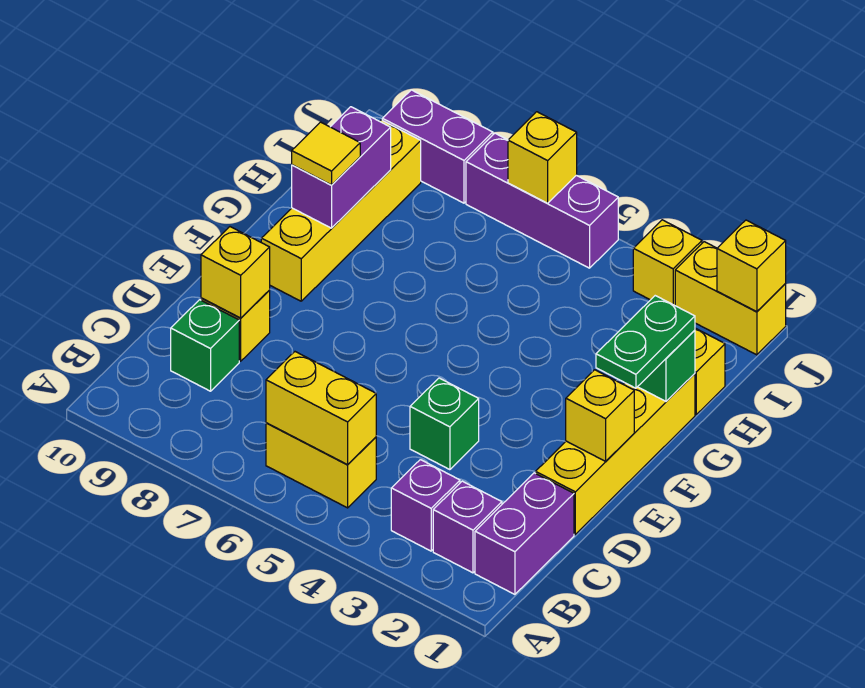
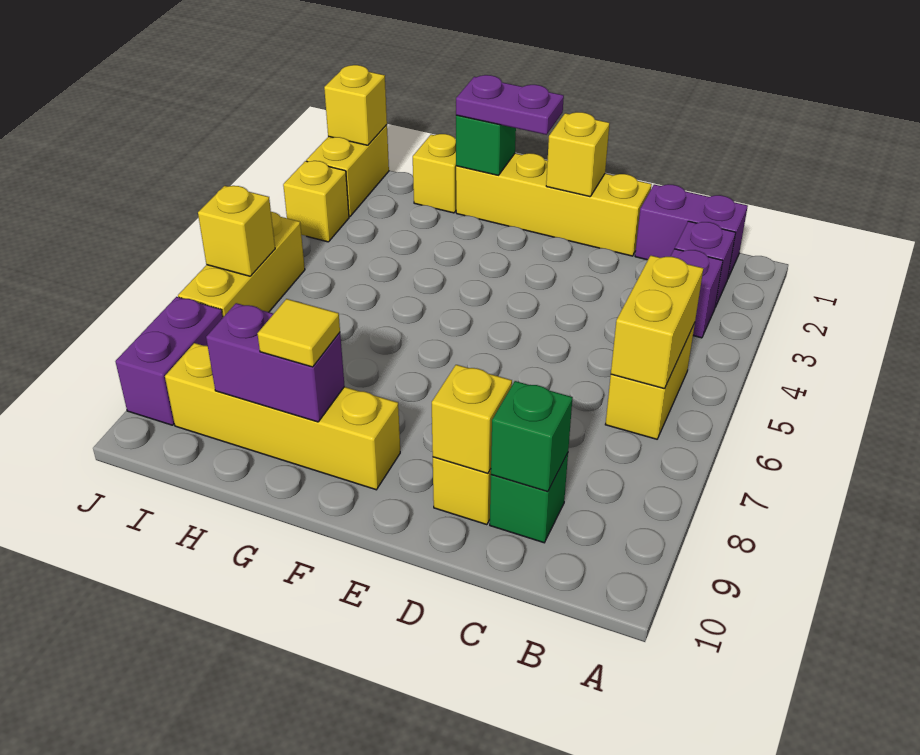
green 1x1 brick [410,378,479,470] -> green 1x1 brick moved to [491,381,573,492]
green 1x2 plate [596,296,695,388] -> purple 1x2 plate [456,75,564,135]
purple 1x3 brick [466,133,618,268] -> yellow 1x3 brick [178,212,305,317]

